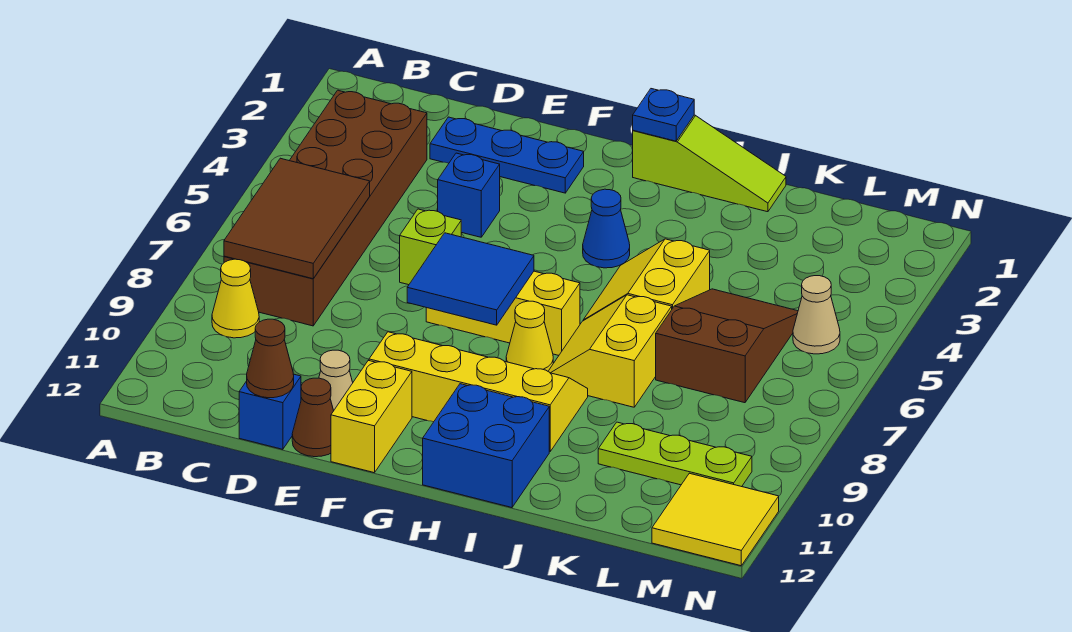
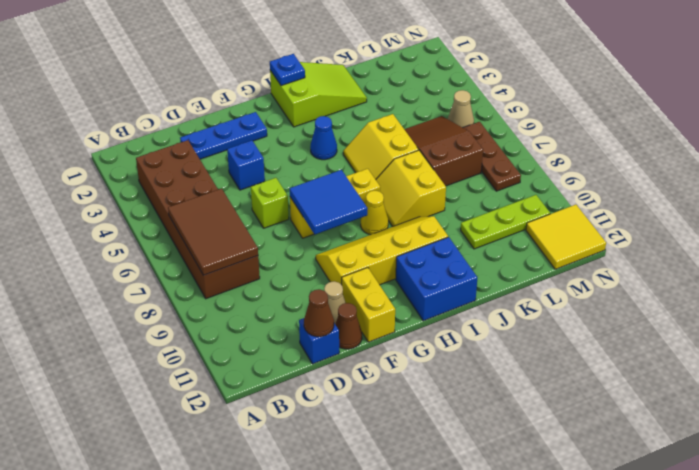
yellow 1x1 cone [212,259,259,338] -> none
lime 1x3 slope [633,115,786,212] -> lime 2x3 slope [270,62,367,127]
none -> brown 1x3 plate [463,122,521,191]

